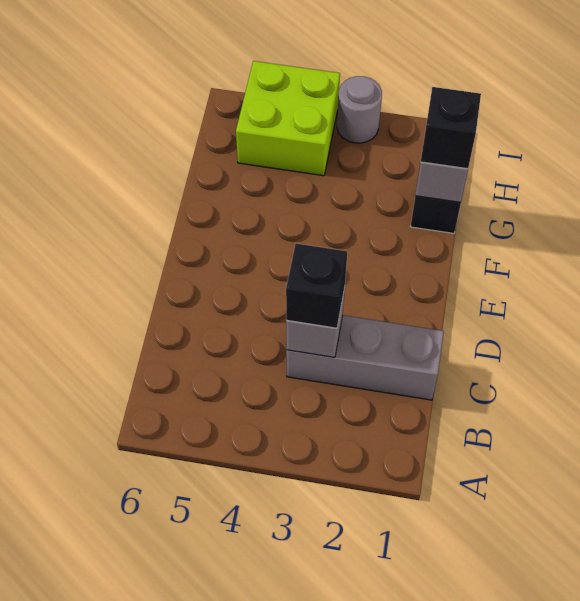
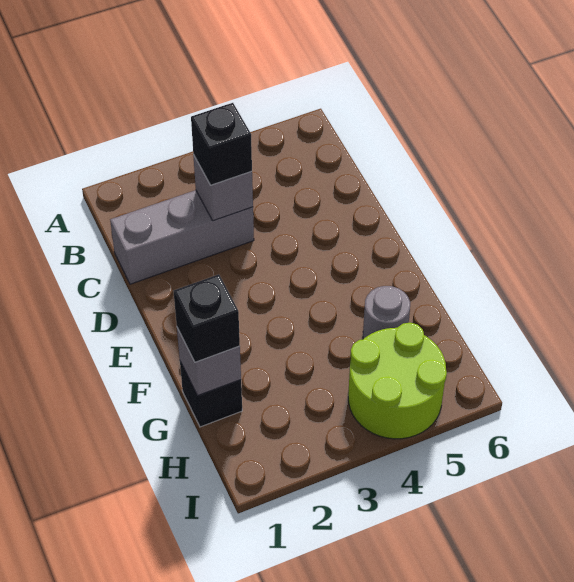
lime 2x2 brick [236,61,340,176] -> lime 2x2 round brick [348,323,447,439]
grey 1x1 round brick [337,76,382,143] -> grey 1x1 round brick moved to [363,286,410,339]

